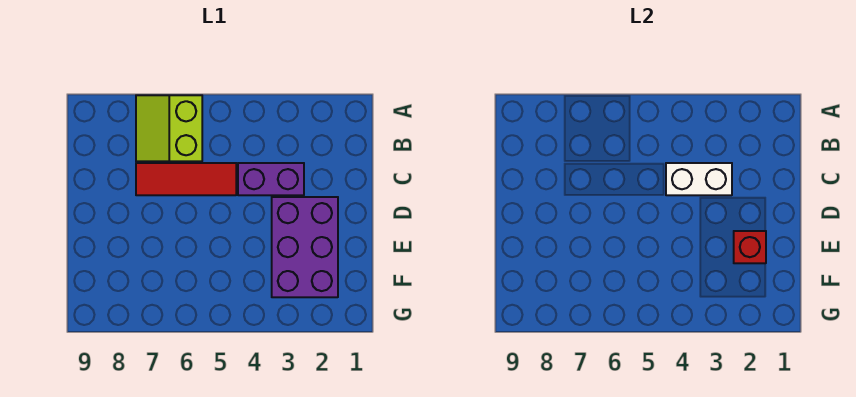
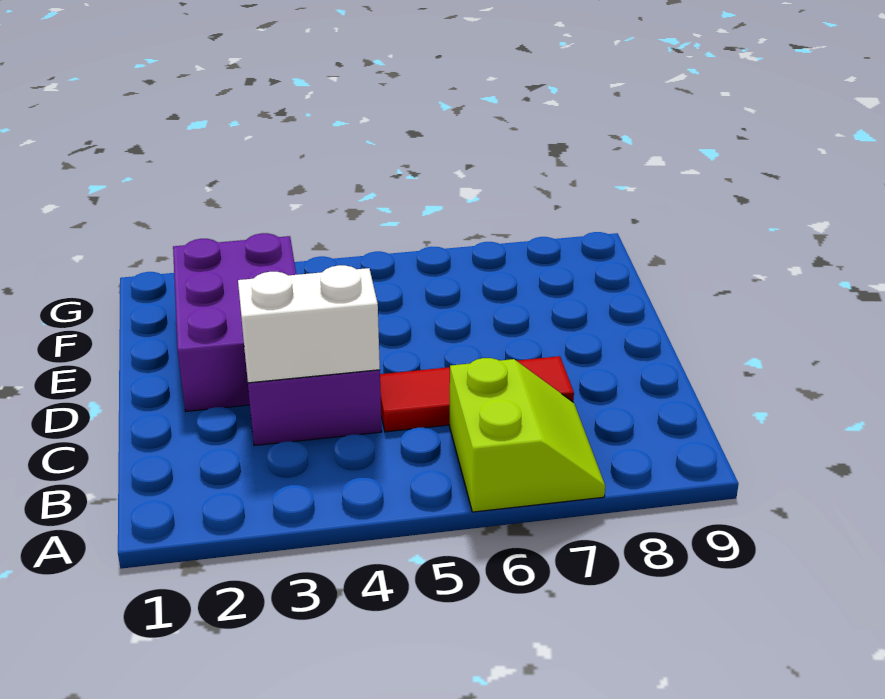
red 1x1 brick [734,231,766,263] -> none

